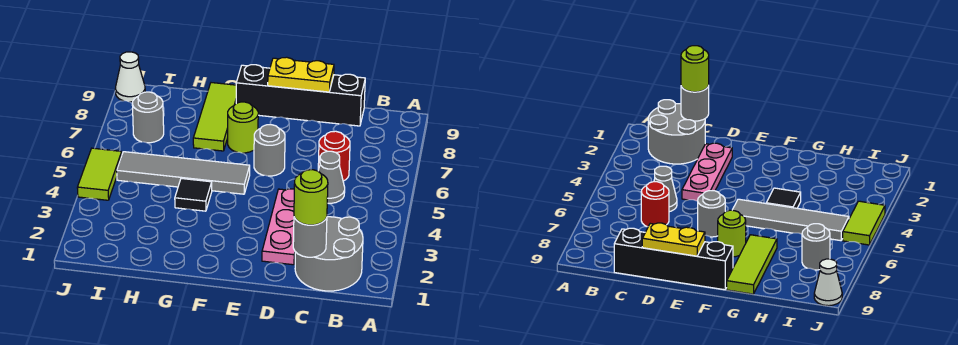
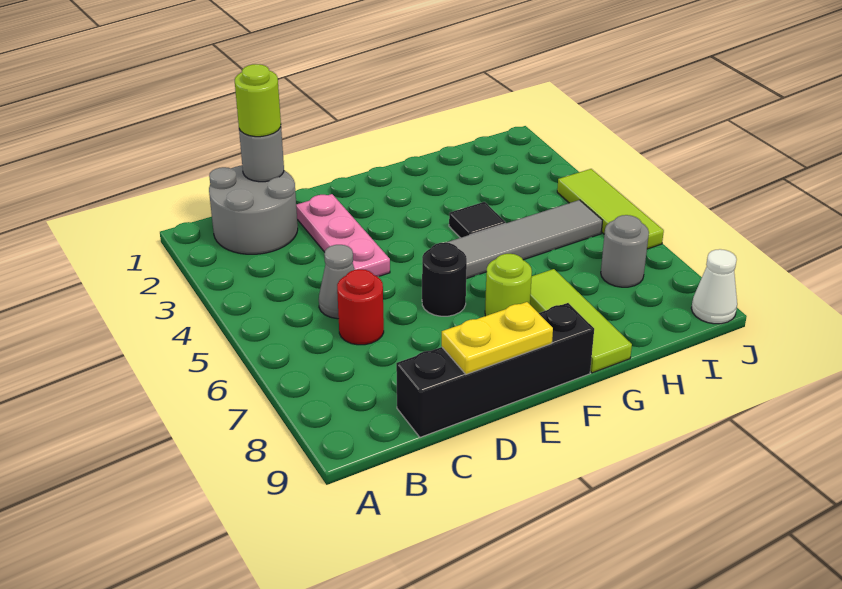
grey 1x1 round brick [254,124,285,176] -> black 1x1 round brick [422,242,467,316]
lime 1x2 tile [77,148,122,200] -> lime 1x3 tile [557,169,664,249]

